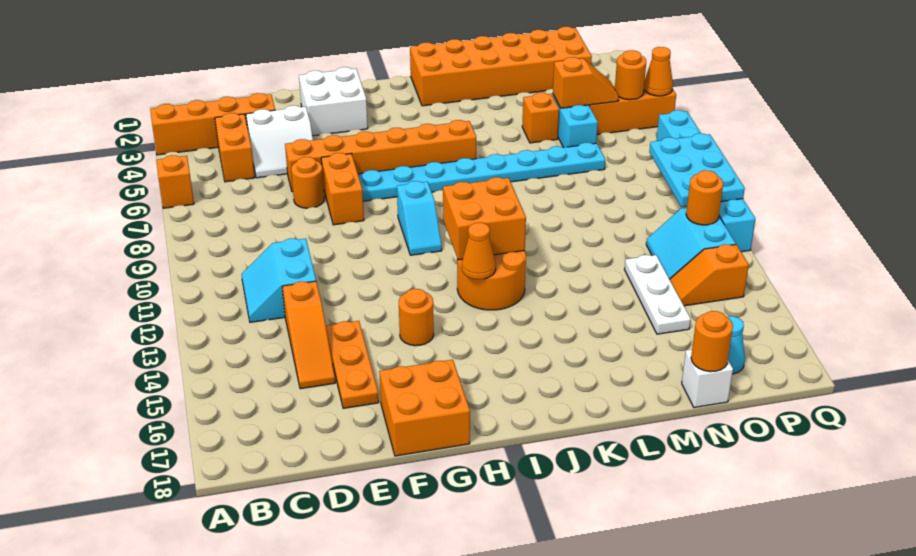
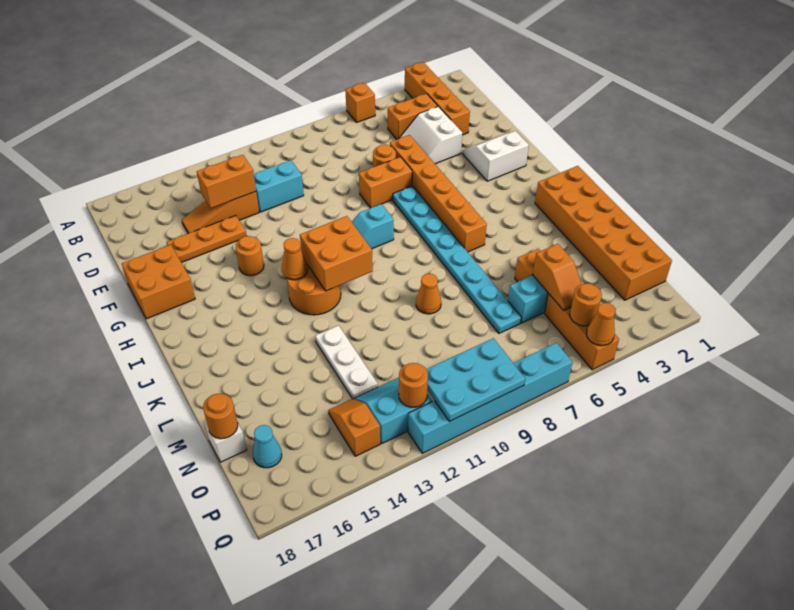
none -> orange 1x2 brick [197,155,256,208]
white 2x2 brick [299,67,368,136] -> white 2x2 slope [463,131,529,181]
none -> orange 1x1 cone [416,274,441,314]
white 1x3 plate [625,255,691,334] -> white 1x3 plate turned to [315,325,378,399]

